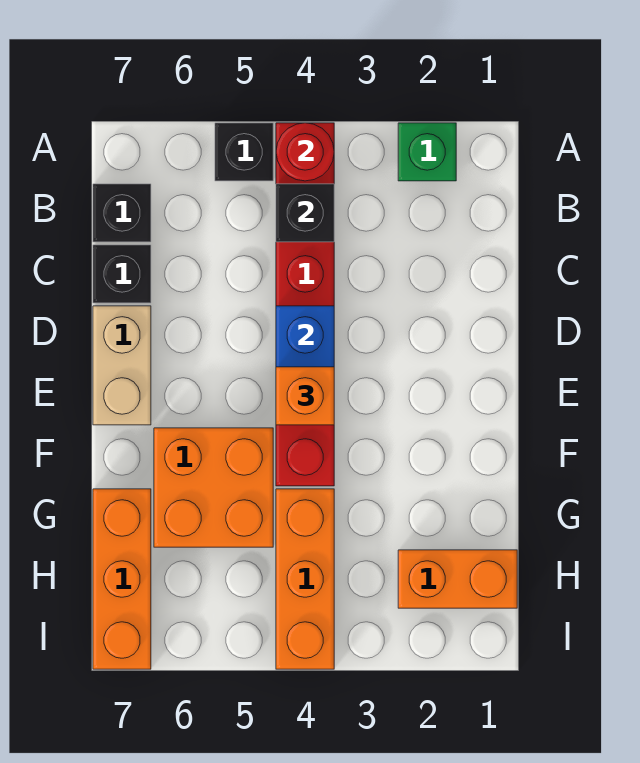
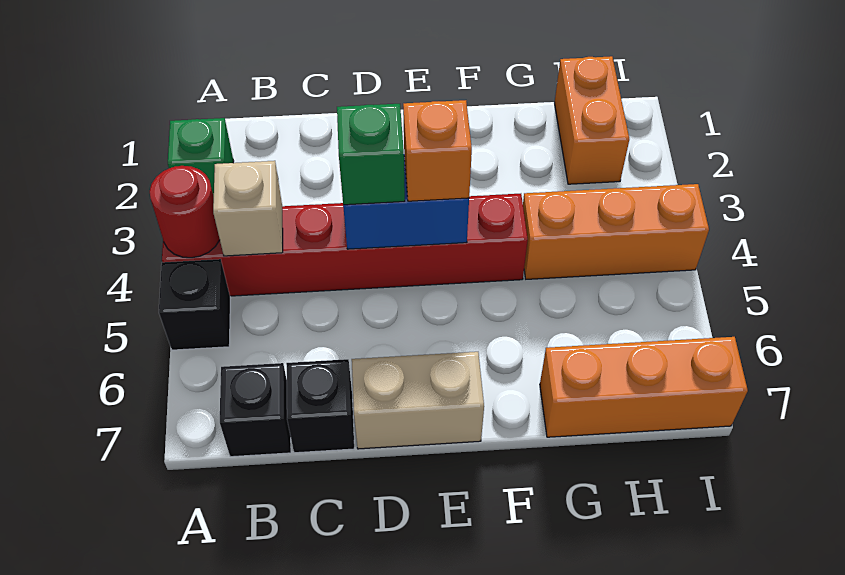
black 1x1 brick [276,184,334,242] -> tan 1x1 brick [213,161,283,256]
none -> green 1x1 brick [337,104,405,205]
orange 2x2 brick [154,428,273,547] -> none

